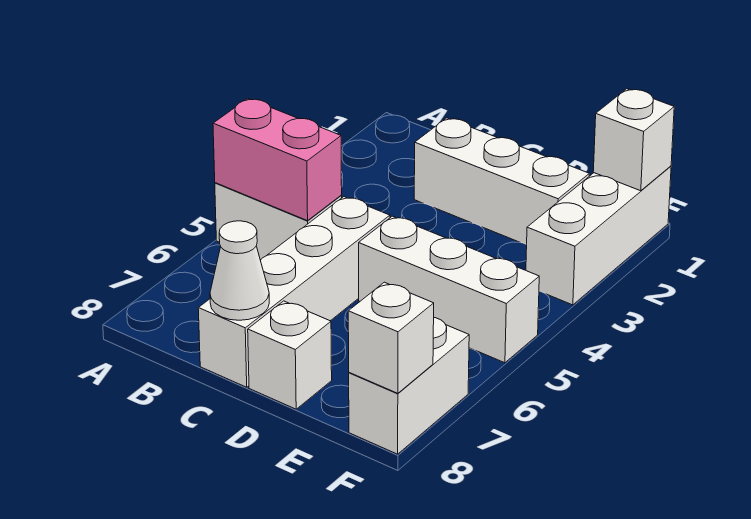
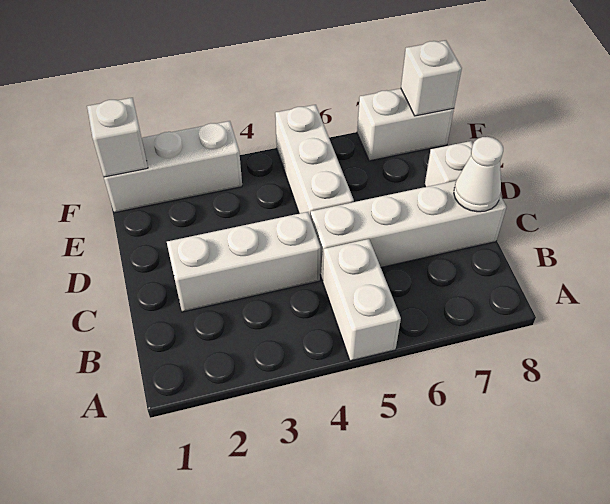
pink 1x2 brick [213,99,342,221] -> none
white 1x3 brick [414,118,589,244] -> white 1x3 brick turned to [167,212,321,312]

